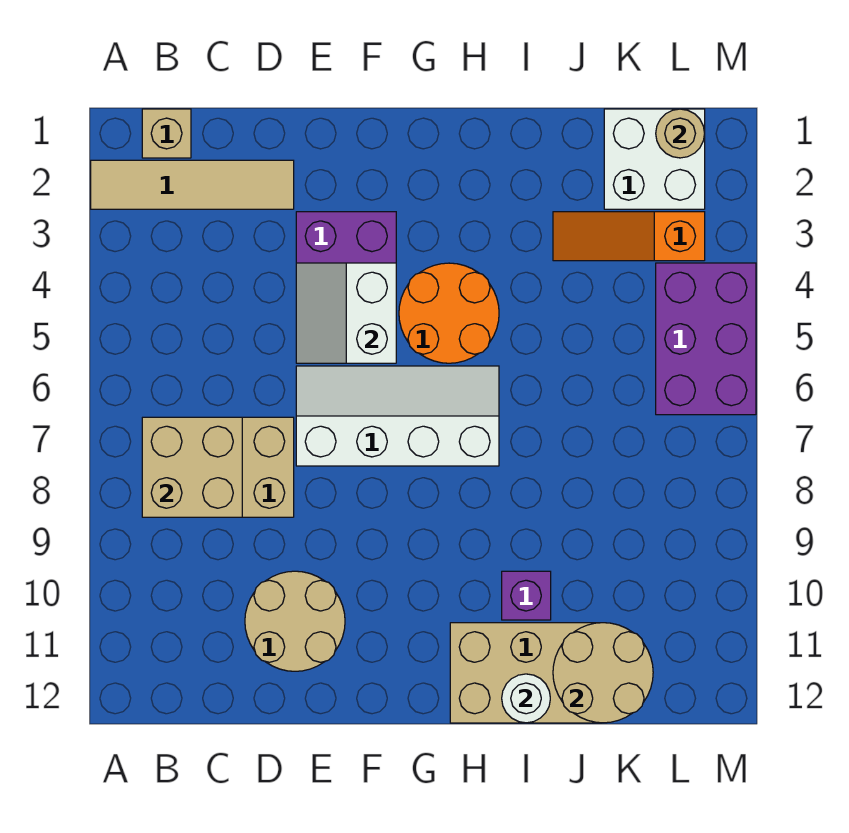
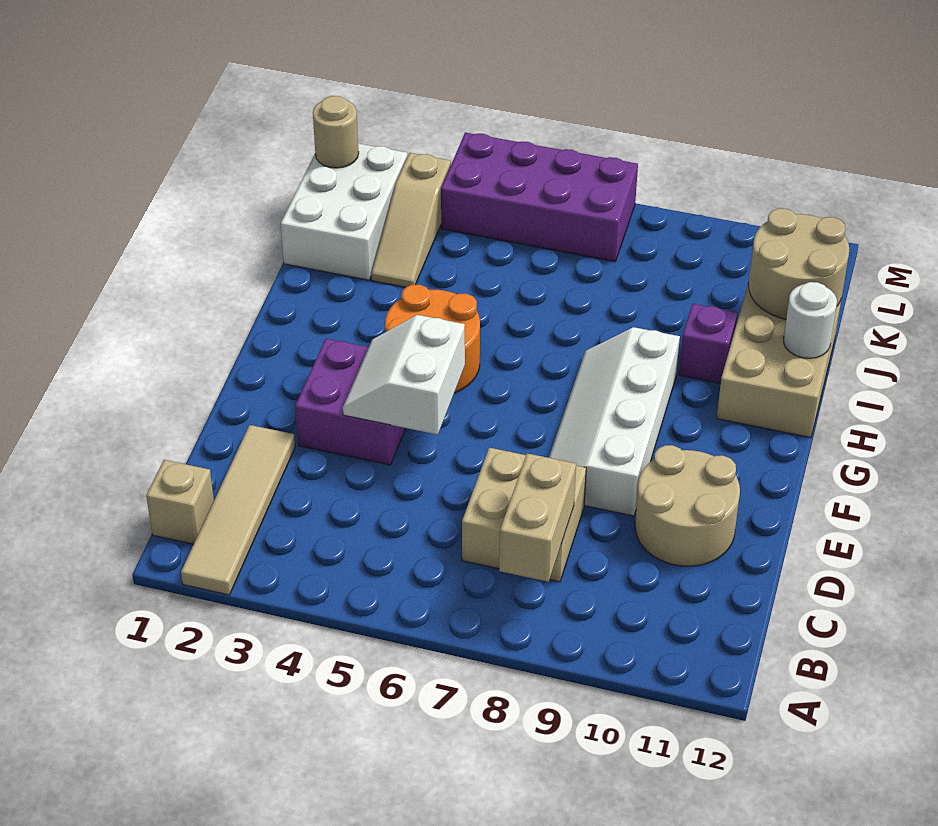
tan 2x2 brick [142,417,242,517] -> tan 1x2 brick [499,453,576,582]
white 2x2 slope [296,263,396,363] -> white 2x2 slope turned to [343,315,465,435]
white 2x4 slope [296,366,499,466] -> white 2x4 slope moved to [549,327,680,516]
orange 1x3 slope [553,212,705,261] -> tan 1x3 slope [371,153,451,287]
white 2x2 brick [604,109,705,209] -> white 2x3 brick [281,143,407,280]
purple 2x3 brick [656,263,756,415] -> purple 2x4 brick [441,132,638,262]

